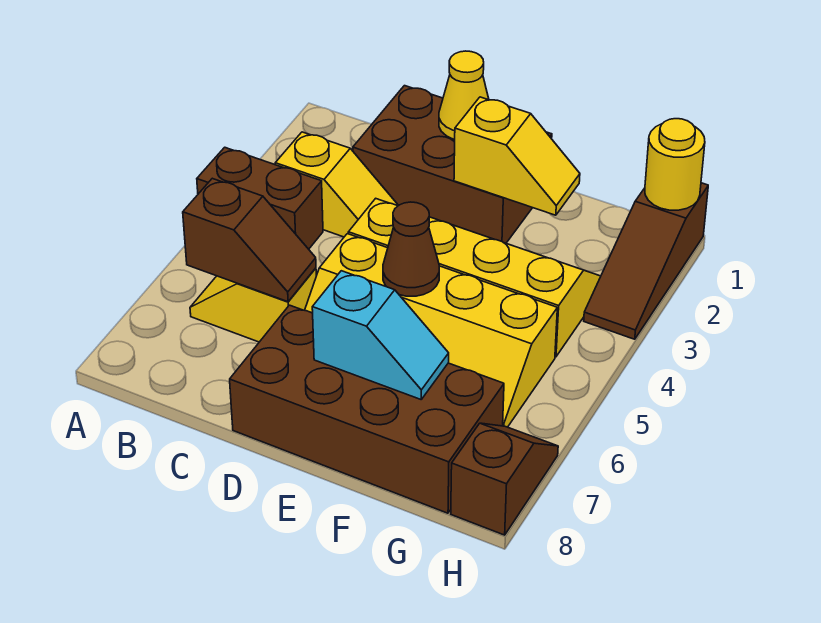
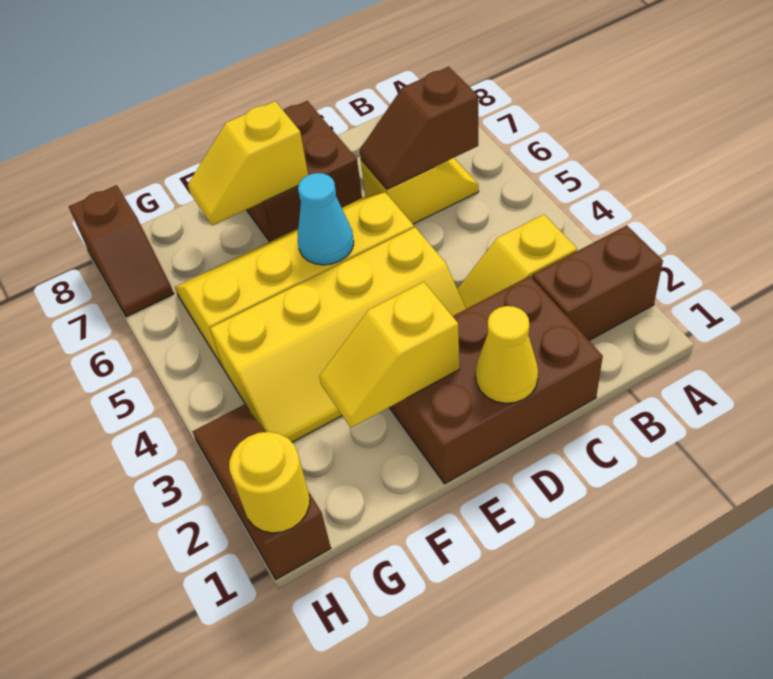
brown 1x2 brick [197,147,323,249] -> brown 1x2 brick moved to [532,225,663,340]
brown 2x4 brick [230,305,504,513] -> brown 2x2 brick [247,101,362,242]
brown 1x1 cone [383,202,439,296] -> cyan 1x1 cone [298,173,354,265]
cyan 1x2 slope [312,271,449,399] -> yellow 1x2 slope [188,101,308,225]

